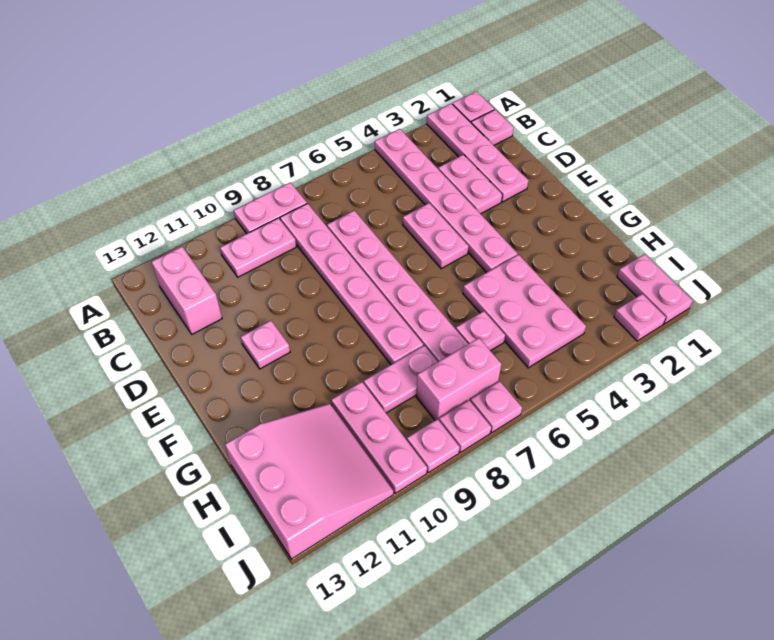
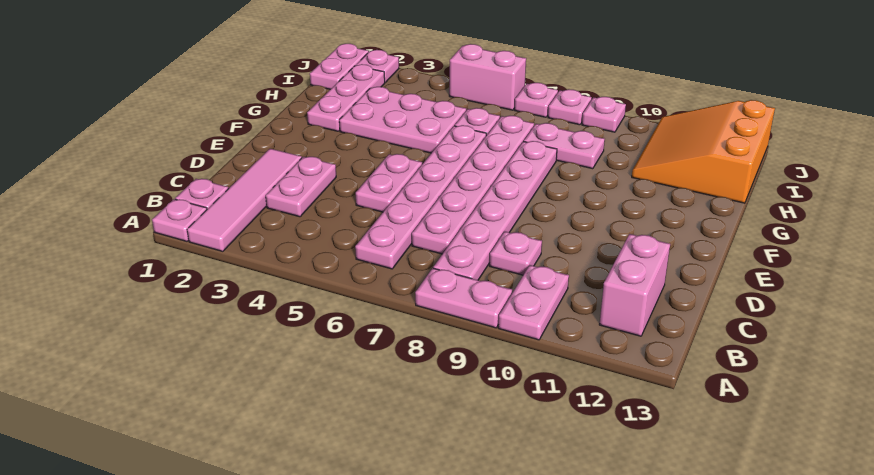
pink 1x4 plate [427,104,529,202] -> pink 1x4 tile [187,149,302,251]
pink 1x6 plate [375,129,517,273] -> pink 1x6 plate moved to [355,125,486,269]
pink 1x2 plate [220,218,296,277] -> pink 1x2 plate turned to [498,265,569,340]
pink 1x1 plate [241,321,290,369] -> pink 1x1 plate moved to [490,231,542,275]
pink 2x3 plate [463,255,586,368] -> pink 2x3 plate turned to [339,87,466,153]
pink 1x3 plate [331,382,427,493] -> pink 1x3 plate moved to [307,64,385,131]
pink 3x3 slope [225,404,394,559] -> orange 3x3 slope [632,100,775,203]
pink 1x2 brick [416,338,502,420] -> pink 1x2 brick moved to [449,44,526,110]

